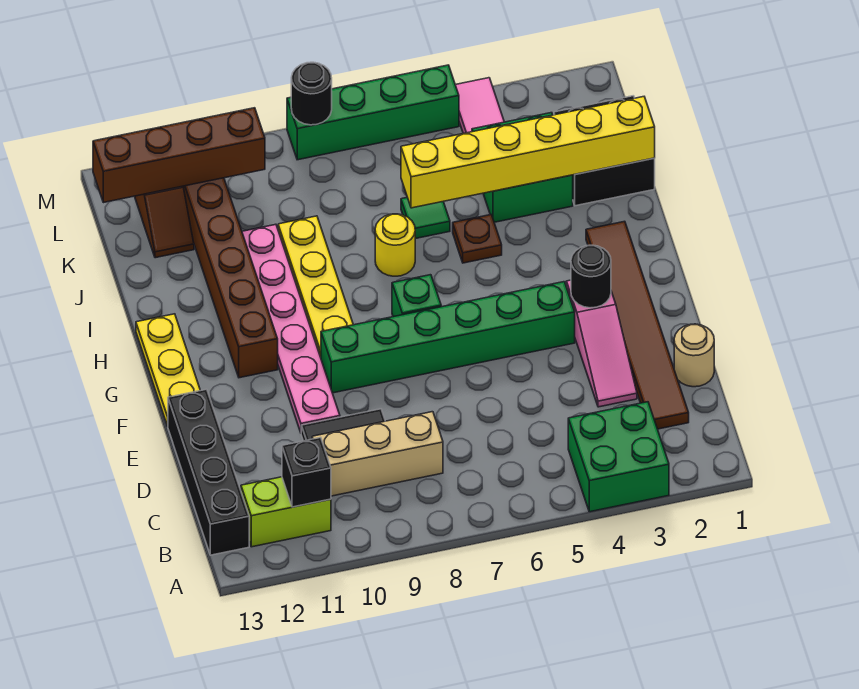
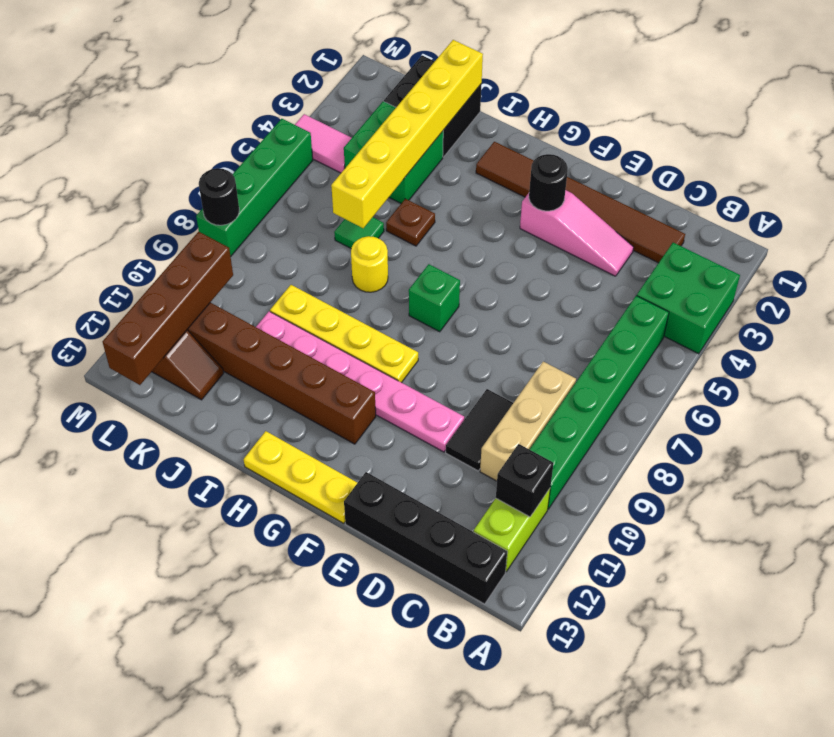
tan 1x1 round brick [674,324,714,387] -> none
green 1x6 brick [321,282,575,393] -> green 1x6 brick moved to [530,296,669,509]

